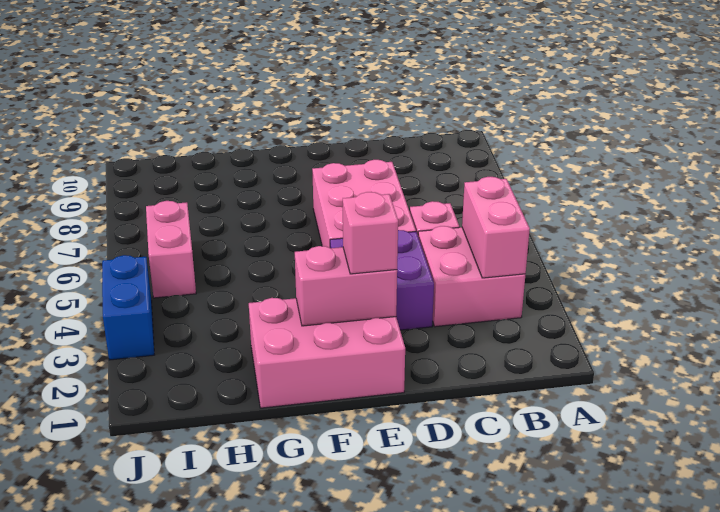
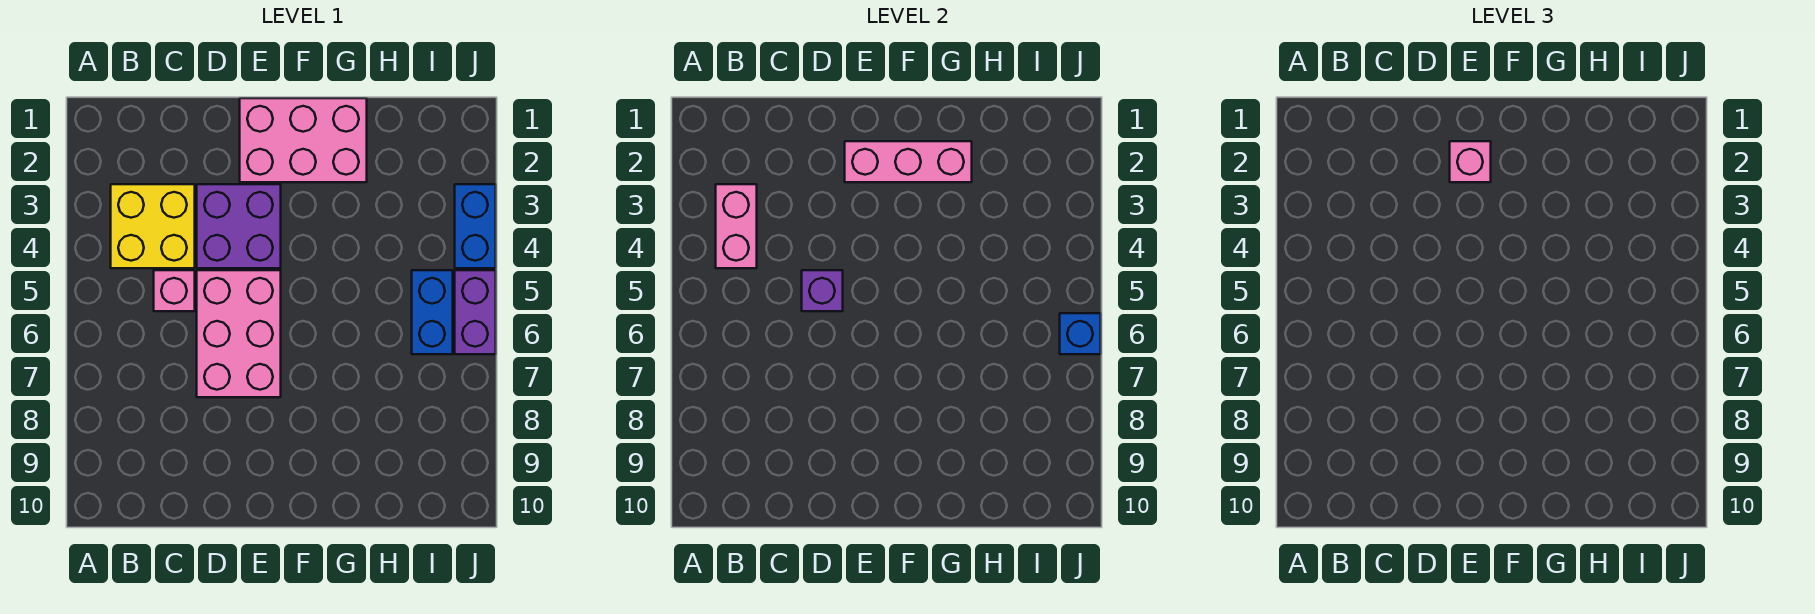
pink 2x2 brick [418,226,525,327] -> yellow 2x2 brick [111,184,195,268]
none -> purple 1x1 brick [802,270,843,311]
pink 1x2 brick [295,246,397,326] -> pink 1x3 brick [845,141,972,182]
pink 1x2 brick [146,201,196,298] -> blue 1x2 brick [412,270,453,354]
none -> purple 1x2 brick [455,270,496,354]
none -> blue 1x1 brick [1060,313,1101,354]

